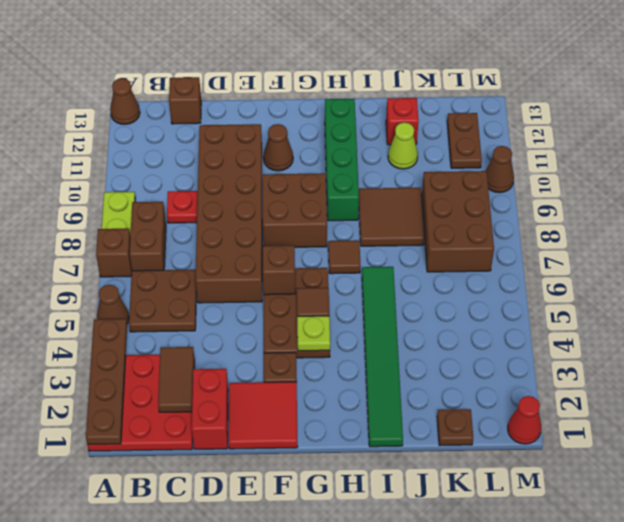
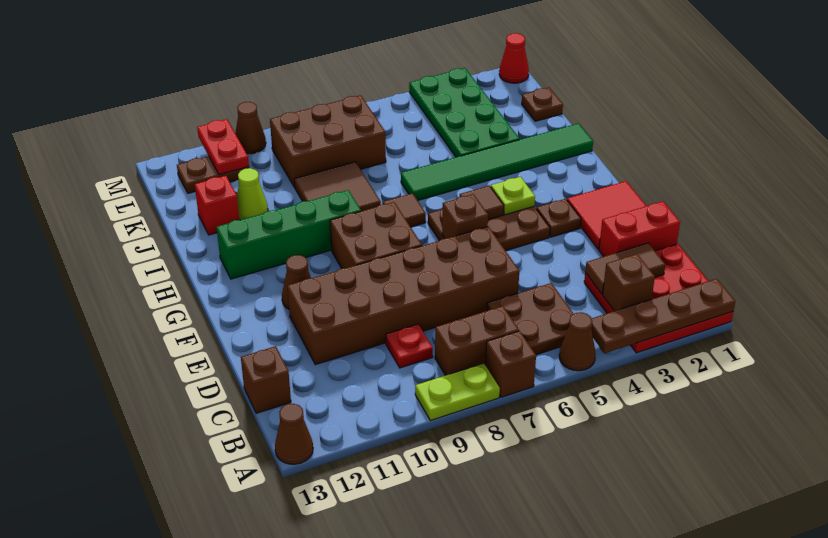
none -> brown 1x1 brick [603,254,655,311]
none -> green 2x4 plate [409,68,520,157]
none -> red 1x2 plate [197,119,249,175]

